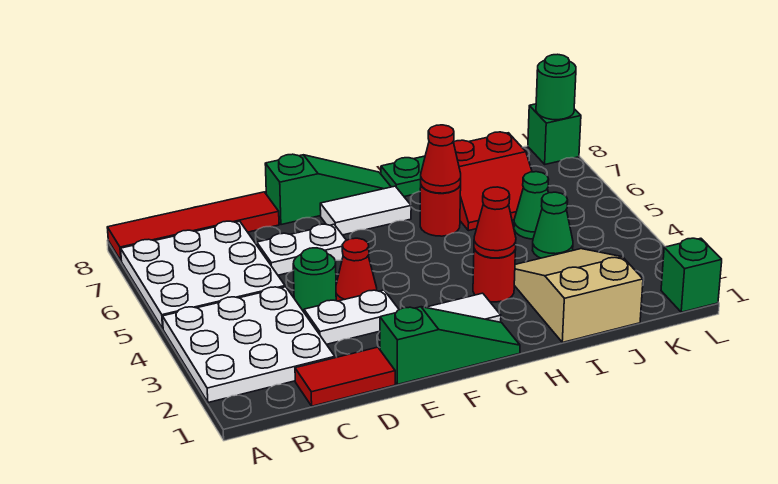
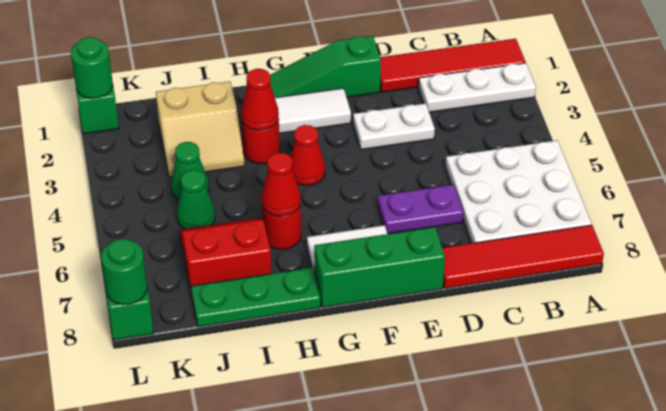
white 3x3 plate [163,287,335,403] -> white 1x3 plate [419,63,536,112]
red 1x2 tile [295,347,395,406] -> red 1x4 tile [380,39,525,92]
green 1x1 round brick [293,248,336,312] -> green 1x1 round brick moved to [71,37,113,98]
white 1x2 plate [257,224,346,275] -> purple 1x2 plate [378,185,463,234]
red 1x1 cone [336,238,377,301] -> red 1x1 cone moved to [291,125,325,186]
green 1x3 slope [265,154,391,225] -> green 1x3 brick [314,227,445,307]
tan 2x3 slope [514,249,643,343] -> tan 2x2 slope [156,82,245,177]

